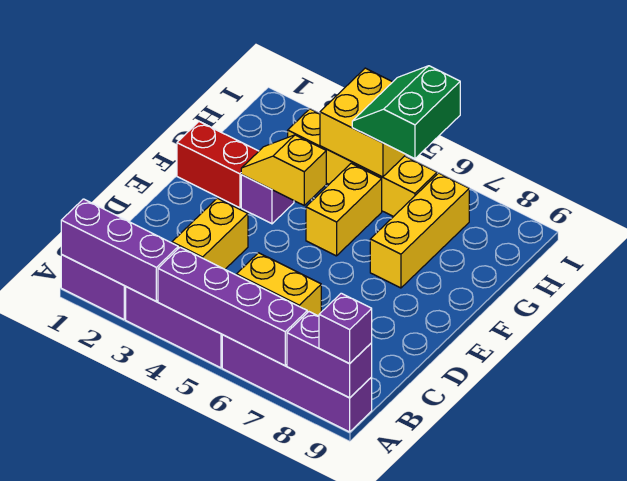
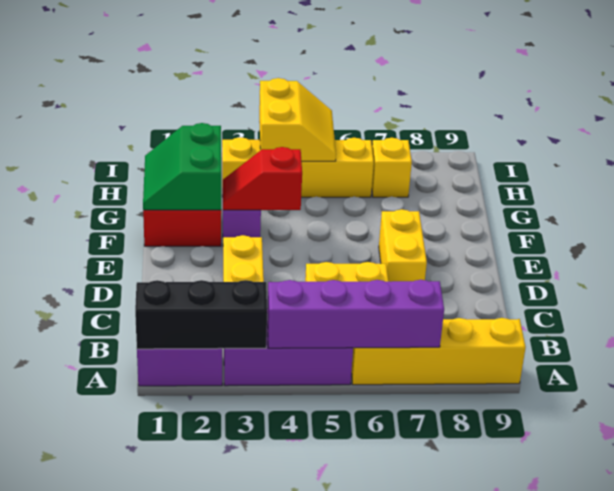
purple 1x3 brick [61,199,178,301] -> black 1x3 brick [135,280,267,349]
purple 1x4 brick [222,335,372,432] -> yellow 1x4 brick [351,318,526,385]
purple 1x2 brick [287,312,372,398] -> none
purple 1x1 brick [319,293,372,364] -> none
yellow 1x2 slope [241,135,326,205] -> red 1x2 slope [223,147,302,210]
yellow 1x2 brick [306,163,382,256] -> yellow 1x2 brick moved to [379,209,427,282]
yellow 1x3 brick [370,173,469,288] -> yellow 1x1 brick [372,138,412,197]
yellow 2x2 brick [320,68,406,177] -> yellow 2x2 slope [259,78,336,161]
green 2x2 slope [352,66,460,159] -> green 2x2 slope moved to [143,123,221,210]

